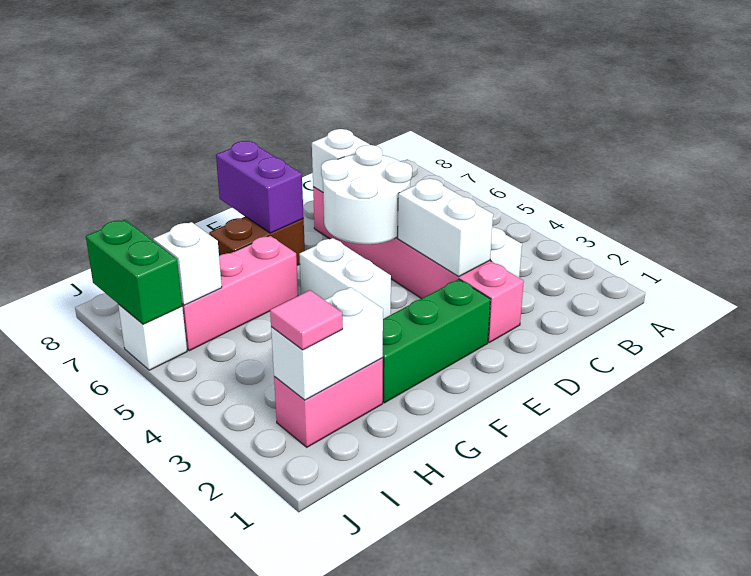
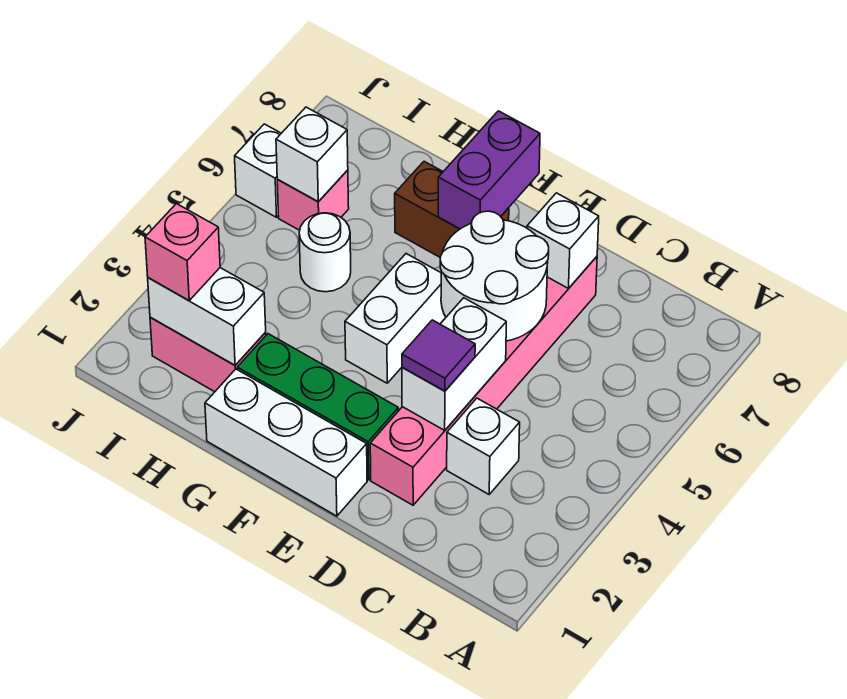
none -> purple 1x1 tile [402,320,475,391]
none -> white 1x3 brick [205,369,367,516]
pink 1x3 brick [182,236,298,351] -> pink 1x1 brick [277,170,349,230]
none -> white 1x1 round brick [299,213,351,292]
pink 1x1 tile [270,290,343,350] -> pink 1x1 brick [145,204,220,300]
green 1x2 brick [86,220,182,324] -> none

